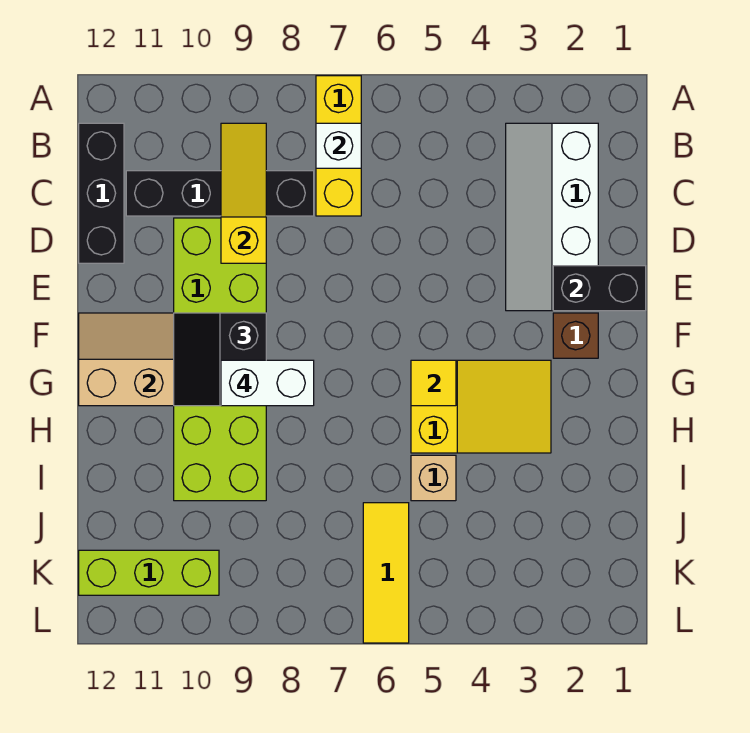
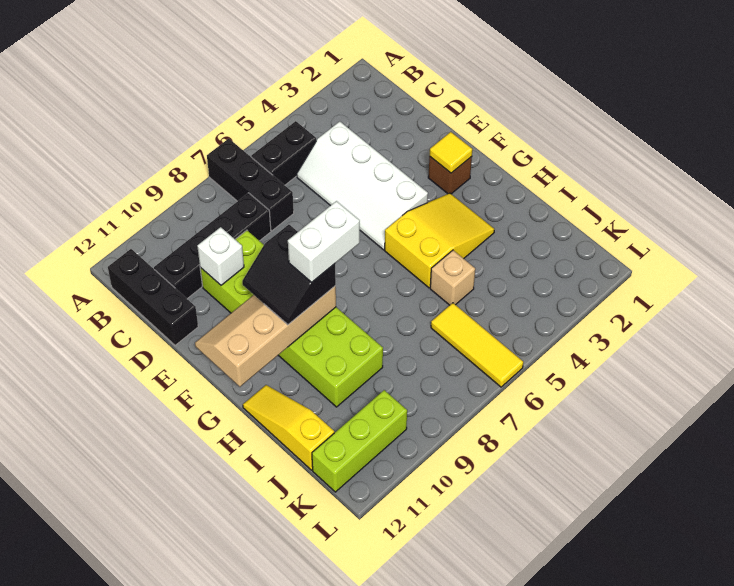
yellow 1x3 brick [316,76,361,216] -> black 1x3 brick [207,139,294,231]
white 2x4 slope [506,123,598,311] -> white 2x4 slope moved to [297,121,428,250]
white 1x1 brick [316,123,361,168] -> white 1x1 brick moved to [197,227,244,285]
yellow 1x3 slope [221,123,266,263] -> yellow 1x3 slope moved to [243,385,334,470]
black 1x2 brick [553,266,646,311] -> black 1x2 brick moved to [251,121,316,185]
yellow 1x1 tile [411,360,456,406] -> yellow 1x1 tile moved to [430,132,473,173]

